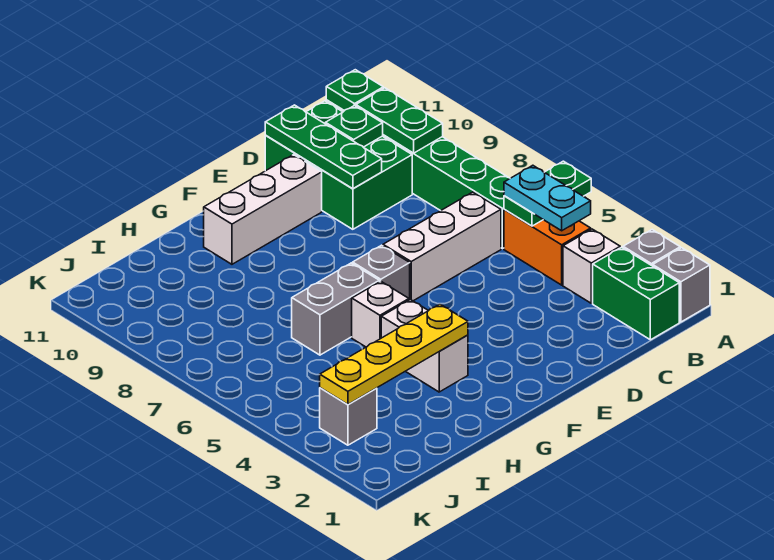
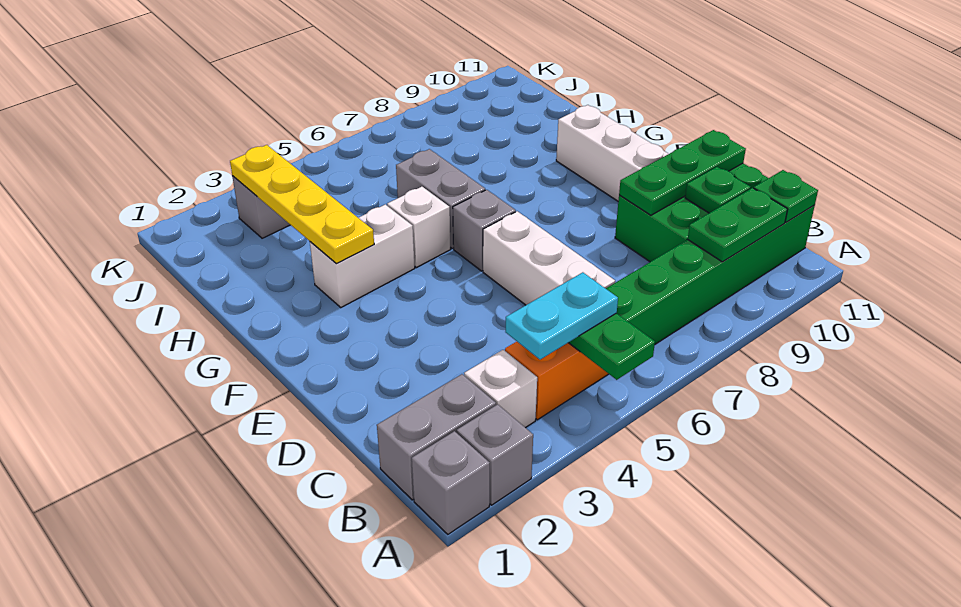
green 1x2 brick [593,247,679,340] -> grey 1x2 brick [377,374,496,500]

